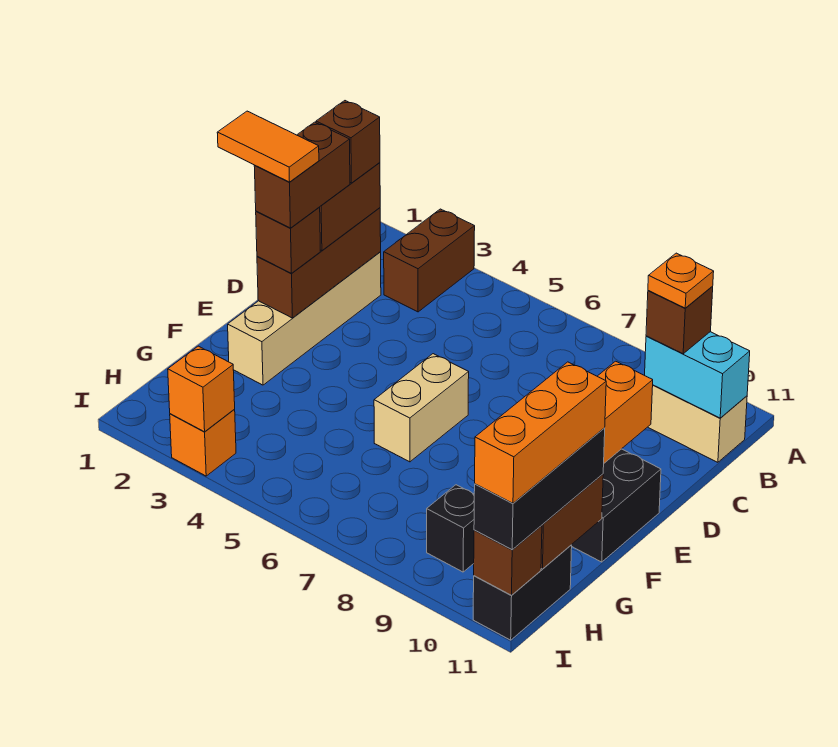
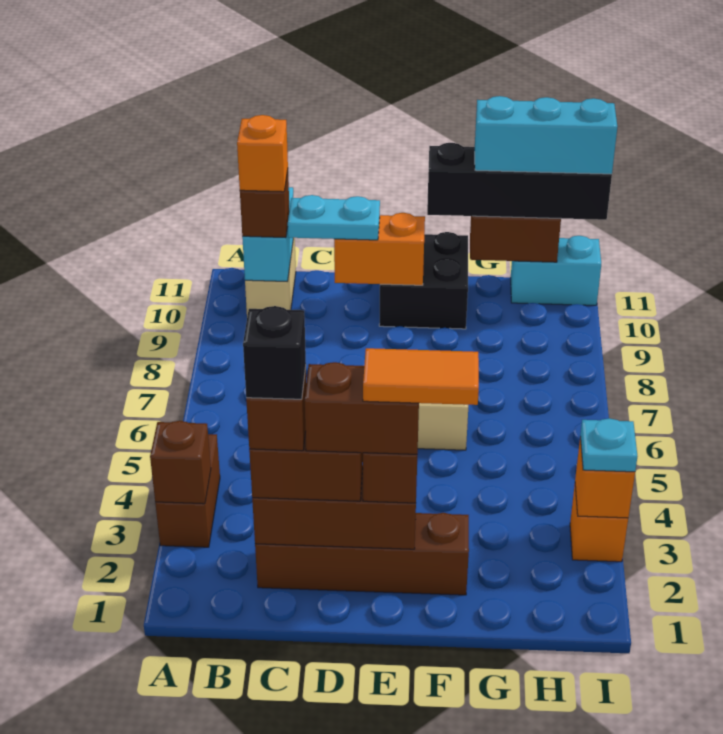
brown 1x2 brick [384,209,475,312] -> brown 1x2 brick turned to [155,434,220,547]
orange 1x1 plate [648,253,714,308] -> orange 1x1 brick [237,115,288,192]
tan 1x4 brick [228,252,381,385] -> brown 1x4 brick [255,513,469,595]
none -> cyan 1x2 plate [288,195,380,240]
orange 1x2 tile [217,111,319,182] -> orange 1x2 tile turned to [363,348,479,405]
black 1x3 brick [474,428,605,550] -> black 1x4 brick [427,143,612,220]
orange 1x3 brick [475,362,606,503] -> cyan 1x3 brick [475,96,617,174]
black 1x1 brick [427,485,474,572] -> black 1x1 brick moved to [243,306,306,399]
black 1x2 brick [473,545,572,640] -> cyan 1x2 brick [511,236,601,305]
none -> cyan 1x1 plate [580,418,637,472]
brown 1x1 brick [474,525,542,596] -> brown 1x1 brick moved to [150,421,211,504]

